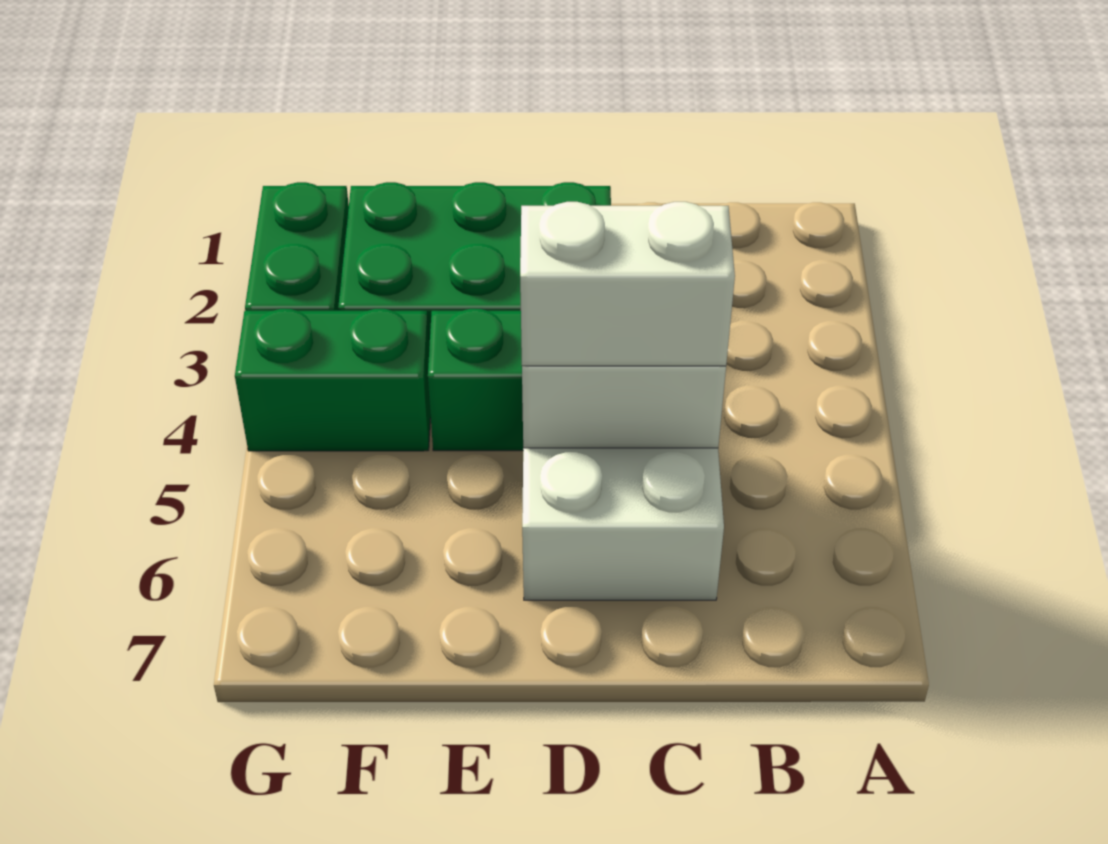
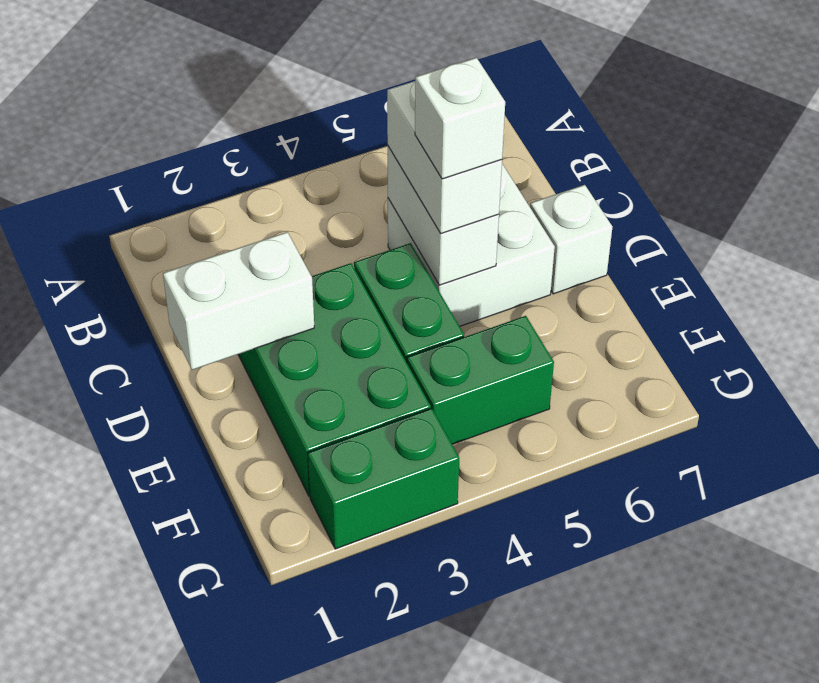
none -> white 1x2 brick [163,232,314,370]
none -> white 1x1 brick [415,58,505,179]
none -> white 1x1 brick [530,185,612,294]
green 1x2 brick [235,309,431,451] -> green 1x2 brick turned to [407,316,554,444]

